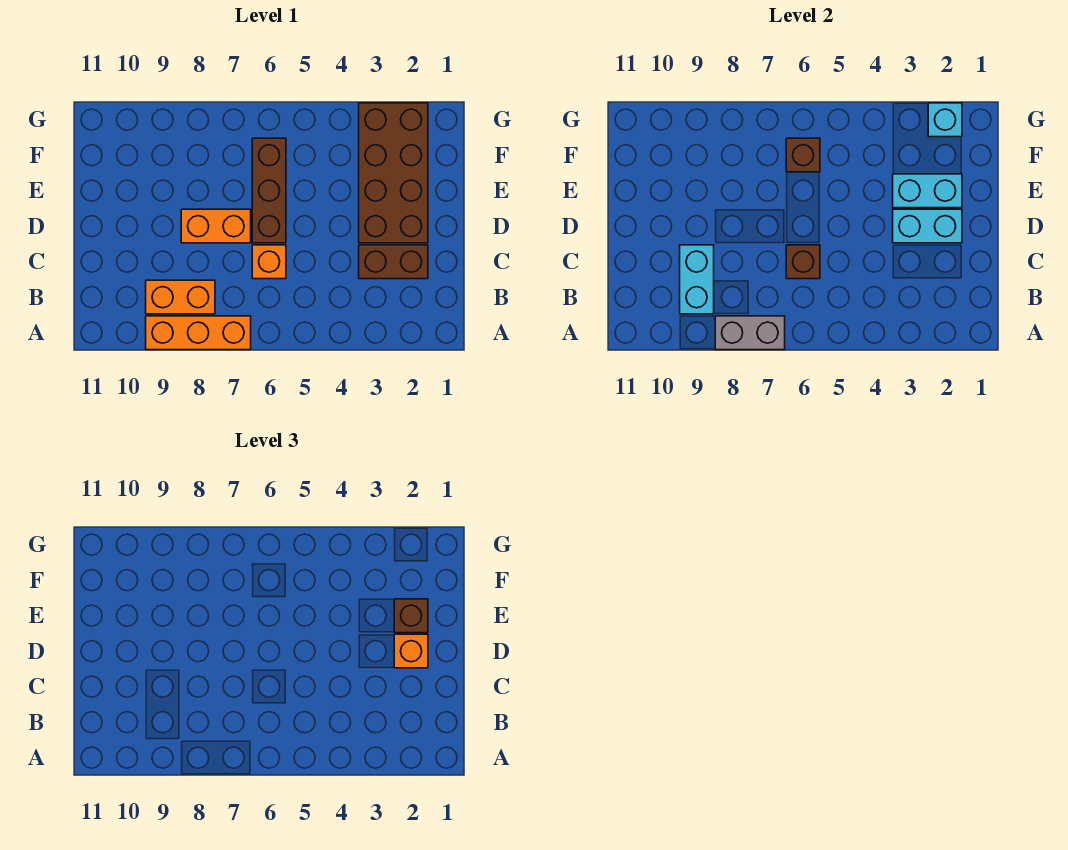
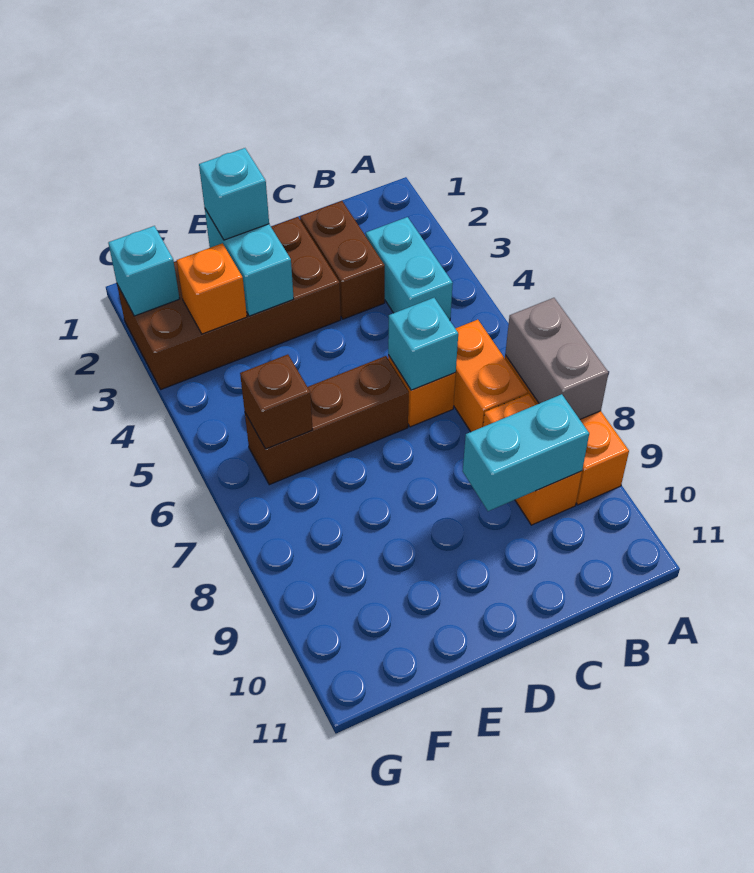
brown 1x1 brick [786,245,820,279] -> cyan 1x1 brick [388,298,458,390]
cyan 1x2 brick [893,209,962,243] -> cyan 1x2 brick moved to [366,217,453,320]
orange 1x1 brick [394,634,428,668] -> orange 1x1 brick moved to [177,243,247,334]
orange 1x2 brick [181,209,251,243] -> orange 1x2 brick moved to [454,320,528,432]
brown 1x1 brick [394,599,428,633] -> cyan 1x1 brick [199,148,269,240]

